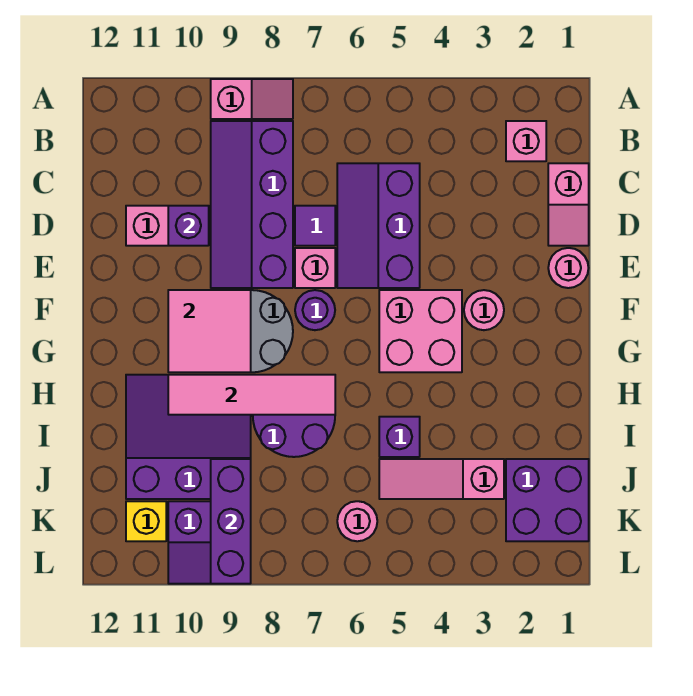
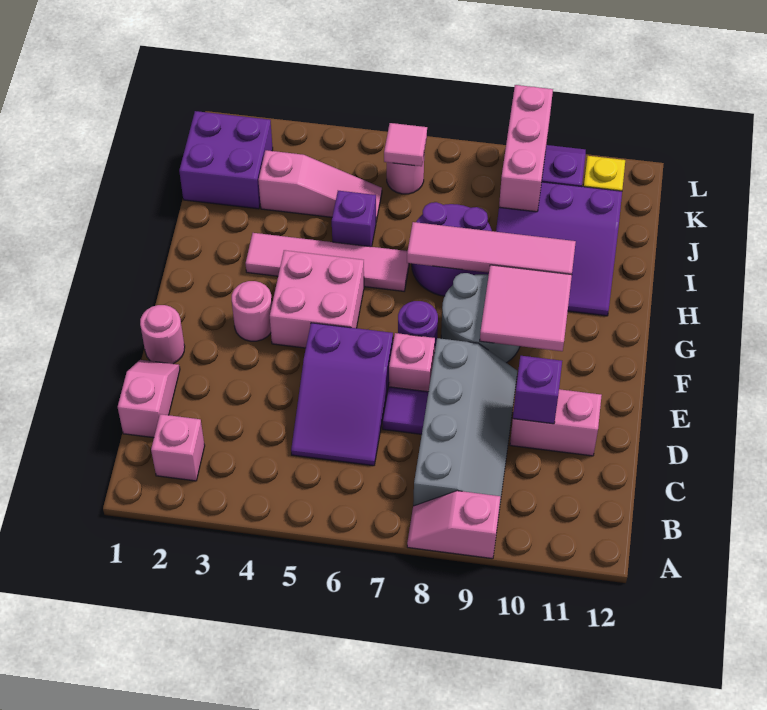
purple 2x4 slope [211,121,293,288] -> grey 2x4 slope [413,338,517,510]
purple 2x3 slope [337,163,420,288] -> purple 2x3 slope turned to [291,323,393,466]
none -> pink 1x4 tile [246,233,409,291]
purple 1x3 brick [211,459,251,584] -> pink 1x3 brick [499,85,553,212]
none -> pink 1x1 tile [384,123,427,166]

